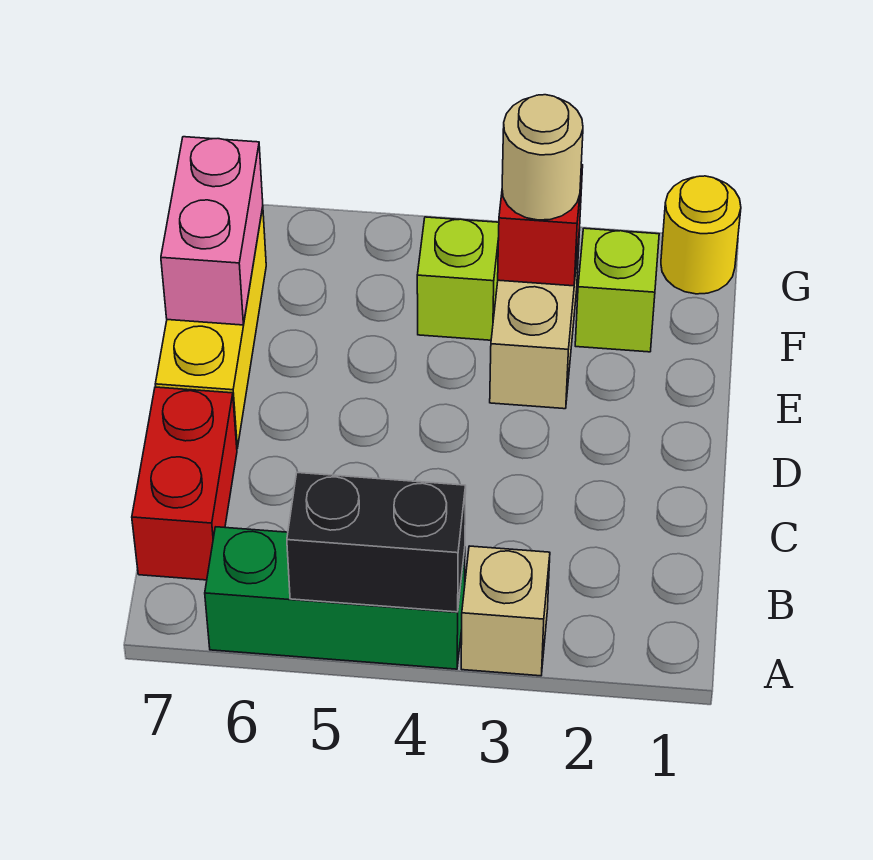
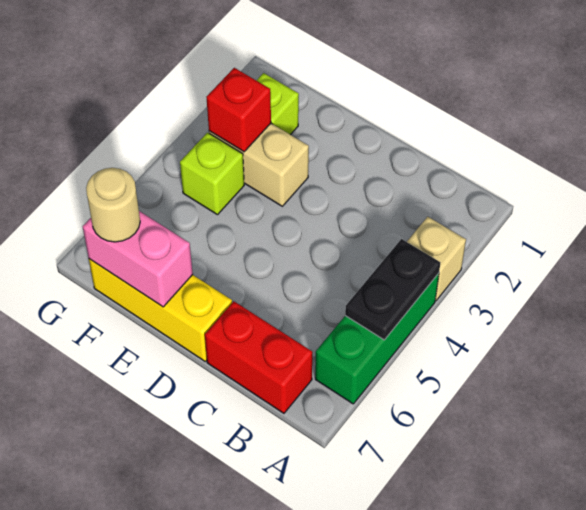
black 1x2 brick [287,473,466,612] -> black 1x2 plate [345,239,440,340]
tan 1x1 round brick [502,95,583,220] -> tan 1x1 round brick moved to [86,168,140,242]
yellow 1x1 round brick [661,176,741,294] -> none

